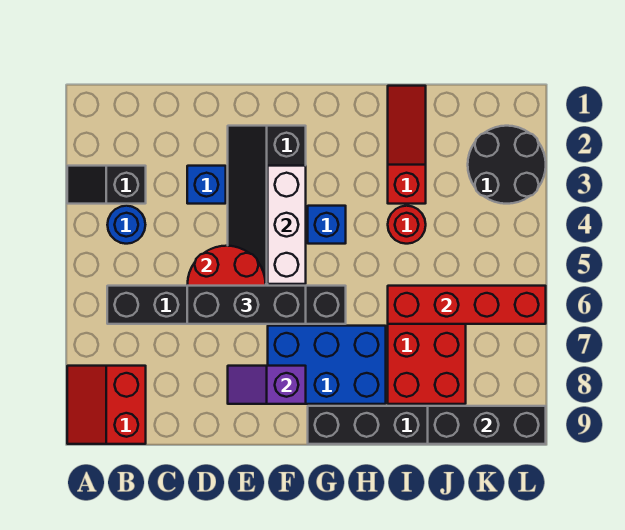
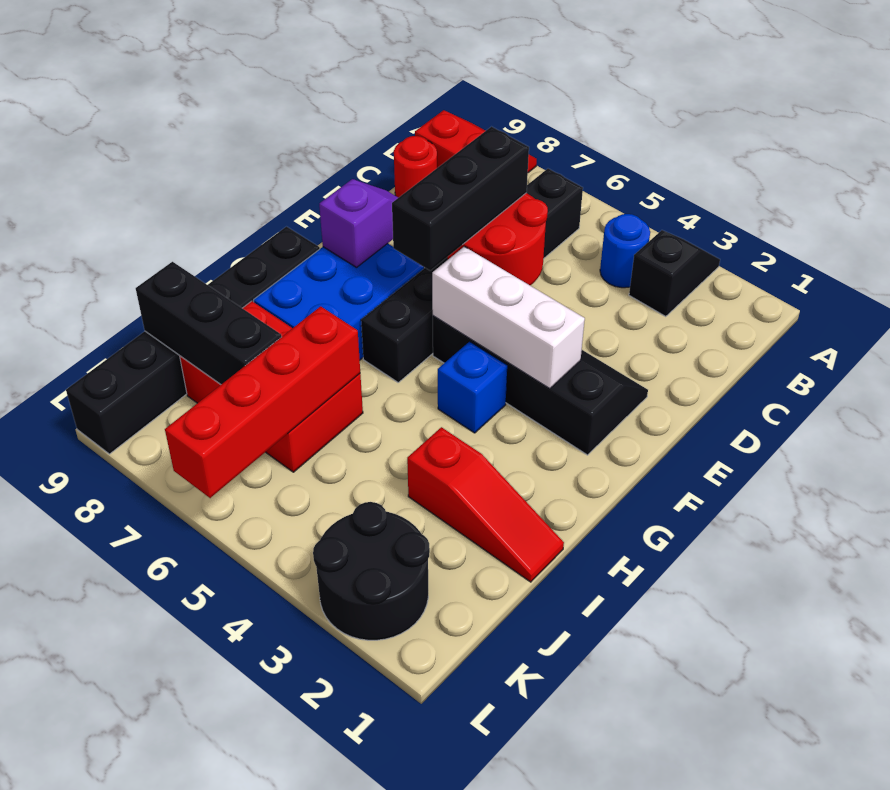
blue 1x1 brick [187,166,226,204] -> none
red 1x1 round brick [388,206,426,244] -> red 1x1 round brick moved to [394,136,437,198]
black 1x3 brick [428,406,546,444] -> black 1x3 brick turned to [136,262,282,385]

